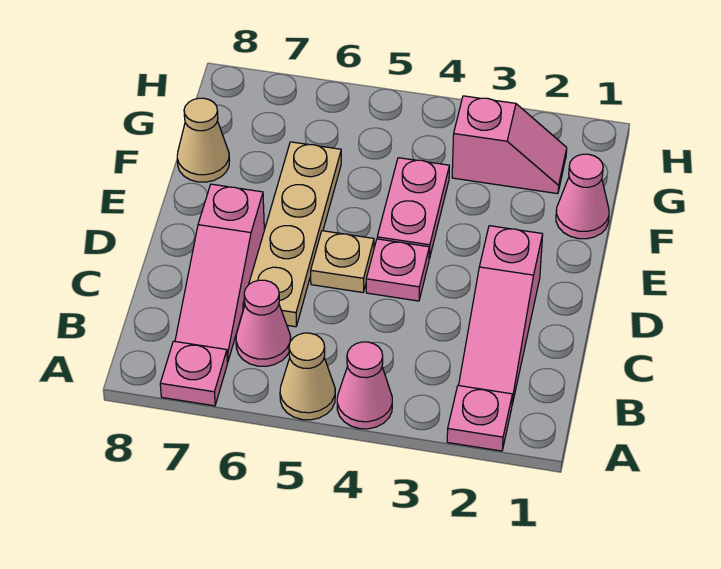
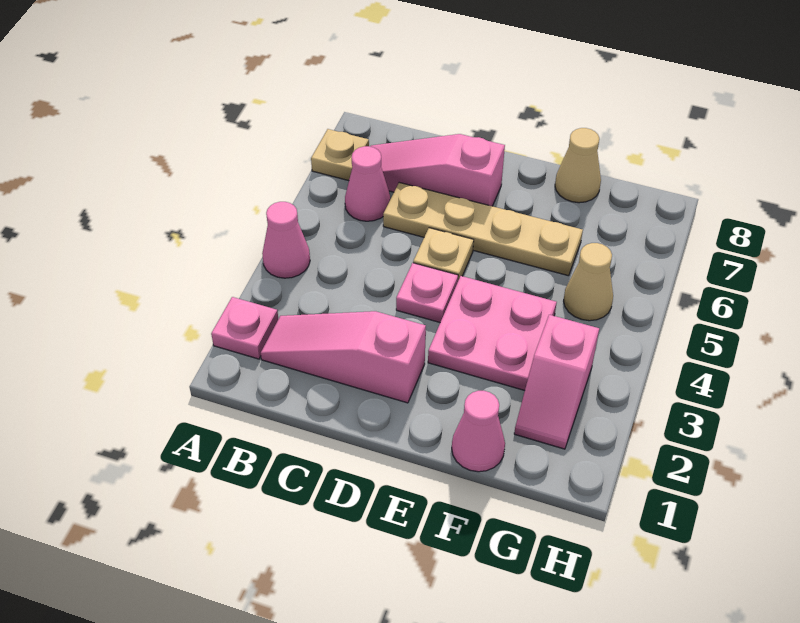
tan 1x1 cone [280,333,335,420] -> tan 1x1 cone moved to [564,243,613,321]
pink 1x1 plate [160,341,228,406] -> tan 1x1 plate [311,129,369,181]
pink 1x2 plate [377,158,449,259] -> pink 2x2 plate [428,276,557,390]

